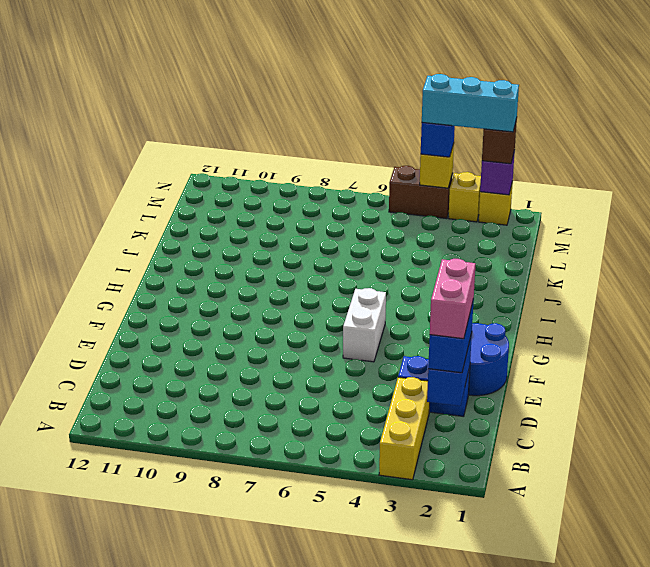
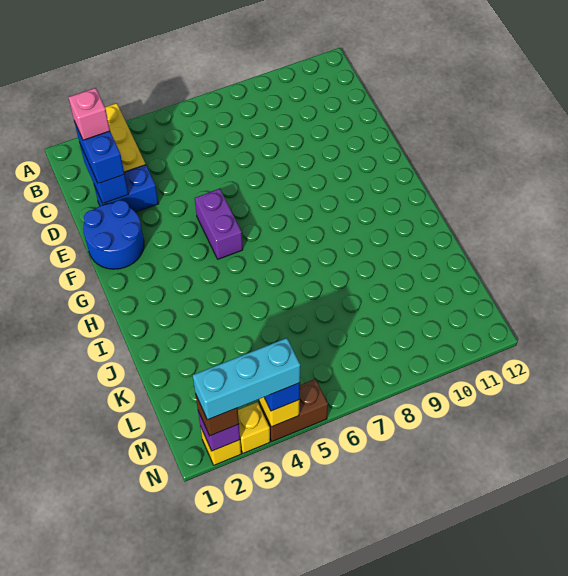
pink 1x2 brick [430,259,475,339] -> pink 1x1 brick [68,88,110,140]
white 1x2 brick [343,288,386,362] -> purple 1x2 brick [195,189,243,259]

